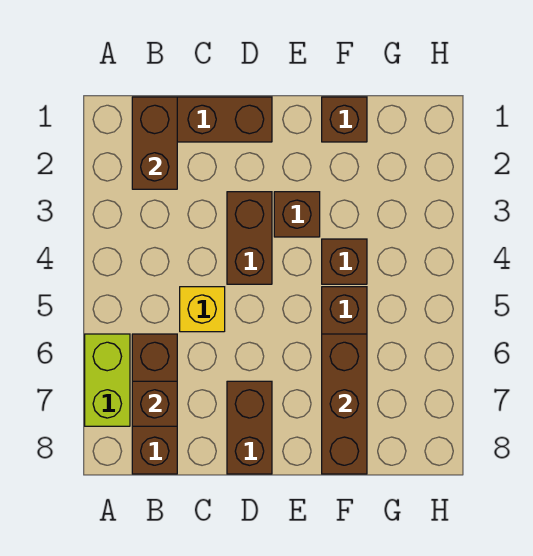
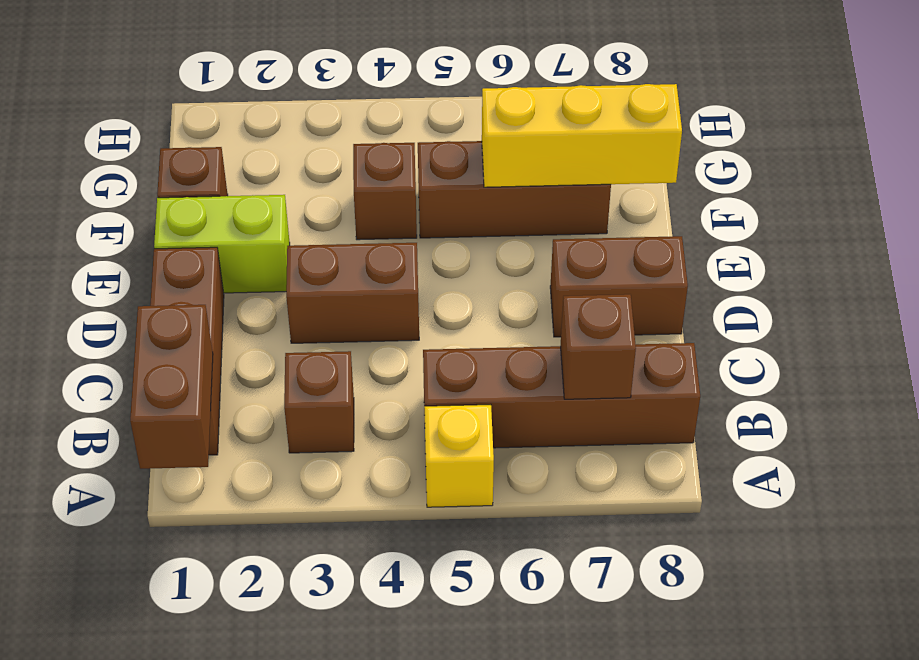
lime 1x2 brick [85,334,130,426] -> lime 1x2 brick moved to [154,195,290,293]
brown 1x2 brick [132,97,177,189] -> brown 1x2 brick turned to [130,305,213,469]
brown 1x3 brick [132,334,177,474] -> brown 1x4 brick [423,343,700,448]
yellow 1x1 brick [180,287,225,332] -> yellow 1x1 brick moved to [424,405,494,507]
brown 1x1 brick [274,192,320,237] -> brown 1x1 brick moved to [284,351,354,453]
brown 1x3 brick [322,334,367,474] -> yellow 1x3 brick [482,84,682,187]

